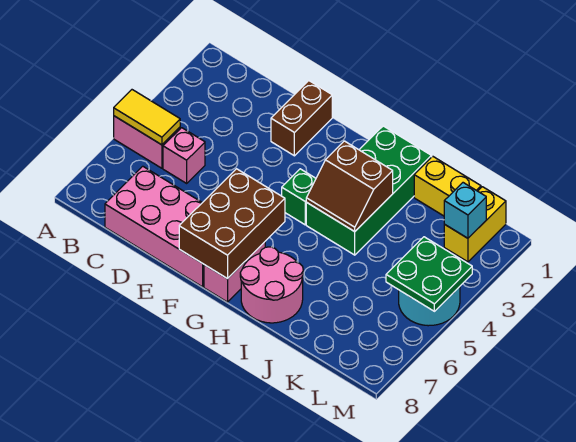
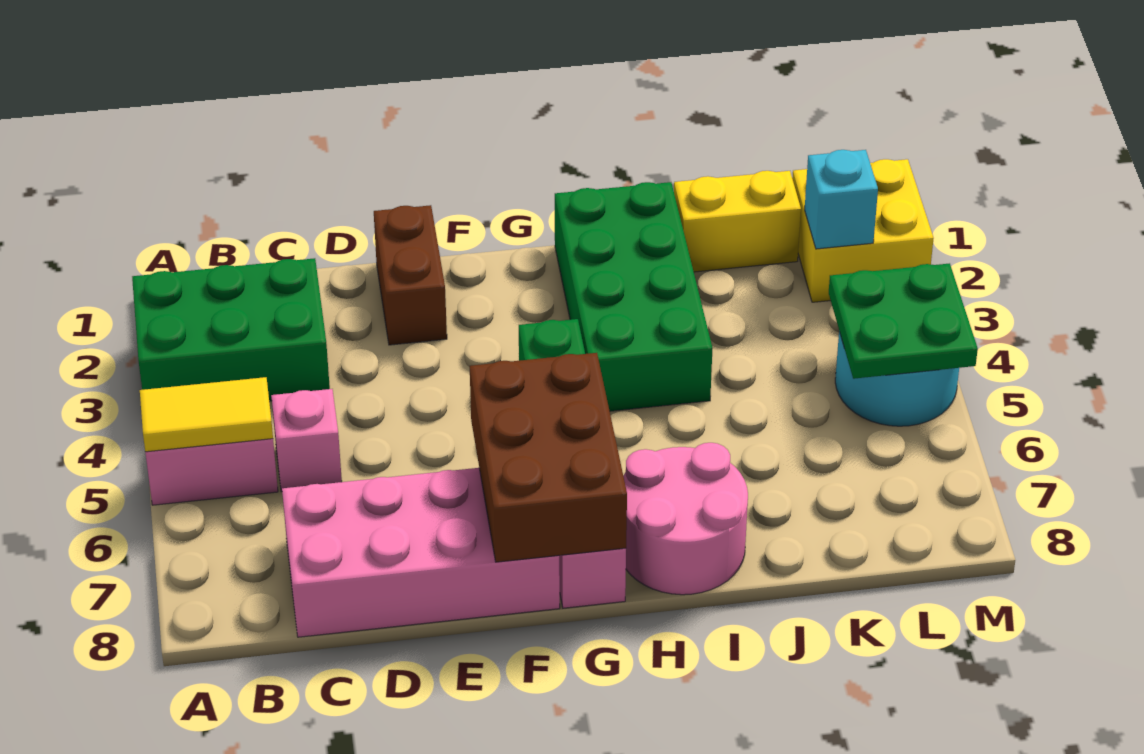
none -> green 2x3 brick [132,258,330,401]
brown 2x2 slope [306,141,393,231] -> none
yellow 1x2 brick [444,187,506,262] -> yellow 2x2 brick [792,159,934,302]

